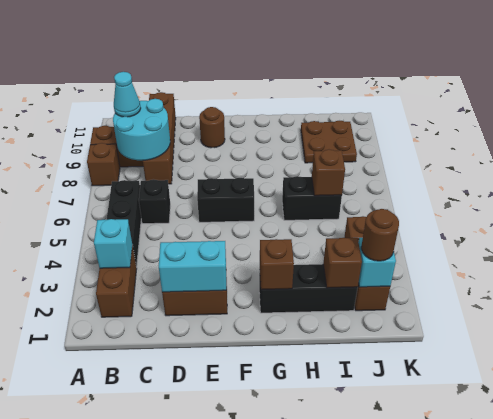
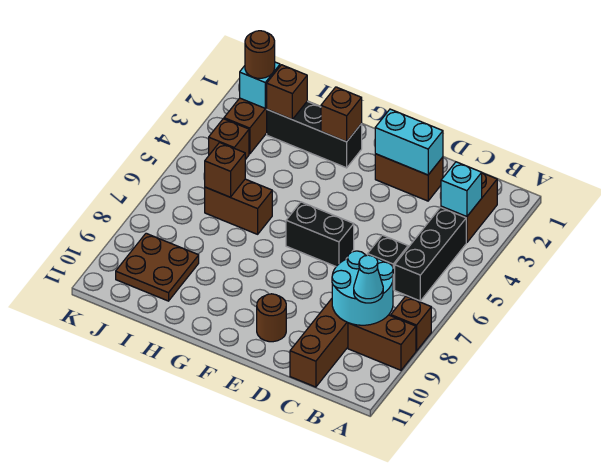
black 1x2 brick [282,176,342,220] -> brown 1x2 brick [205,179,272,234]

